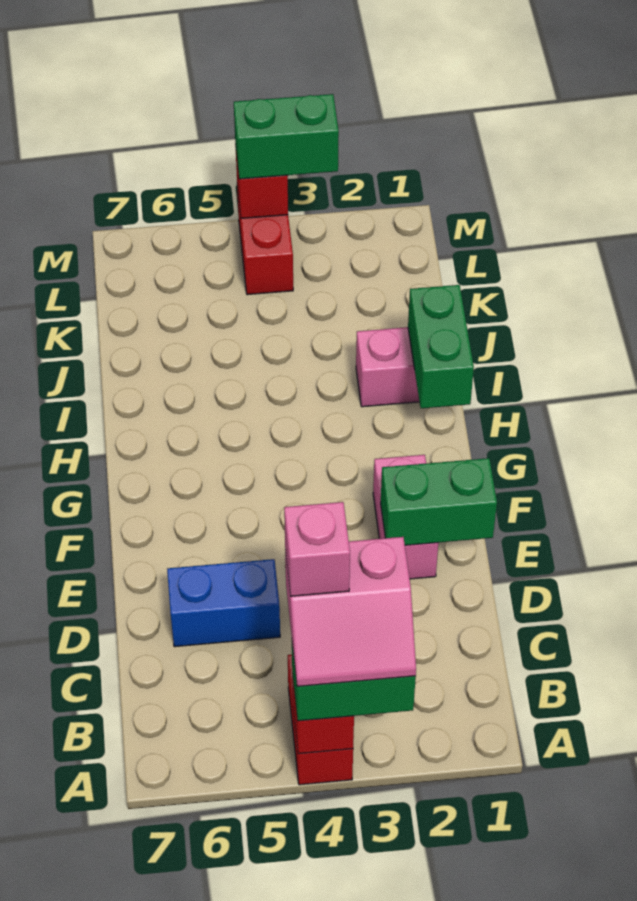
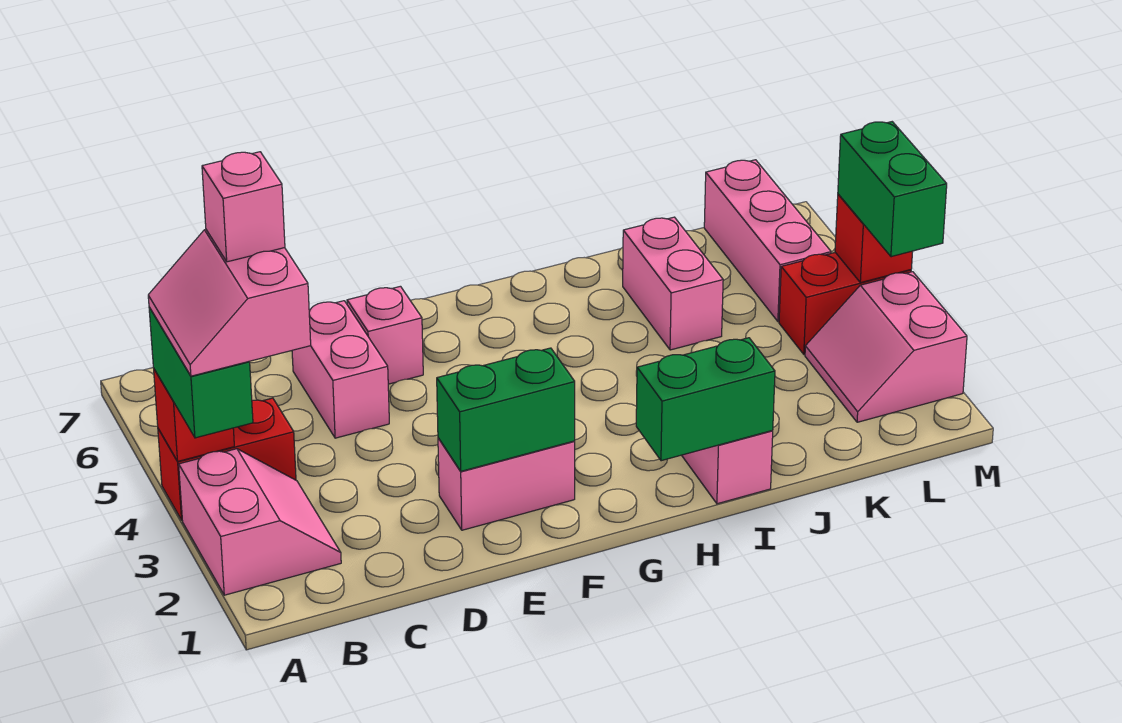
none -> pink 2x2 slope [179,449,341,595]
blue 1x2 brick [167,559,280,647] -> pink 1x2 brick [292,301,389,438]
green 1x2 brick [381,458,497,545] -> green 1x2 brick turned to [437,348,575,471]
none -> pink 1x1 brick [347,286,423,384]
none -> pink 1x2 brick [623,217,723,350]
none -> pink 2x2 slope [805,272,967,422]
none -> pink 1x3 brick [704,160,831,322]

